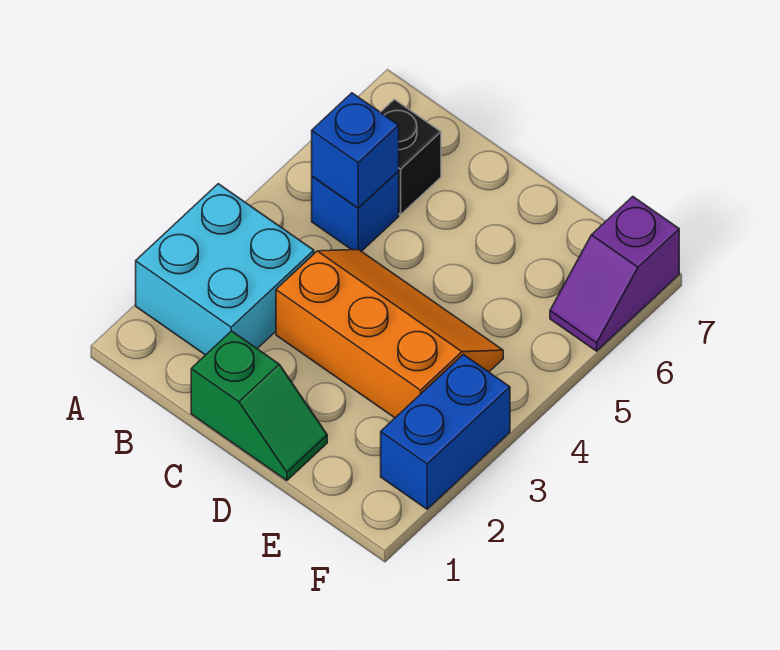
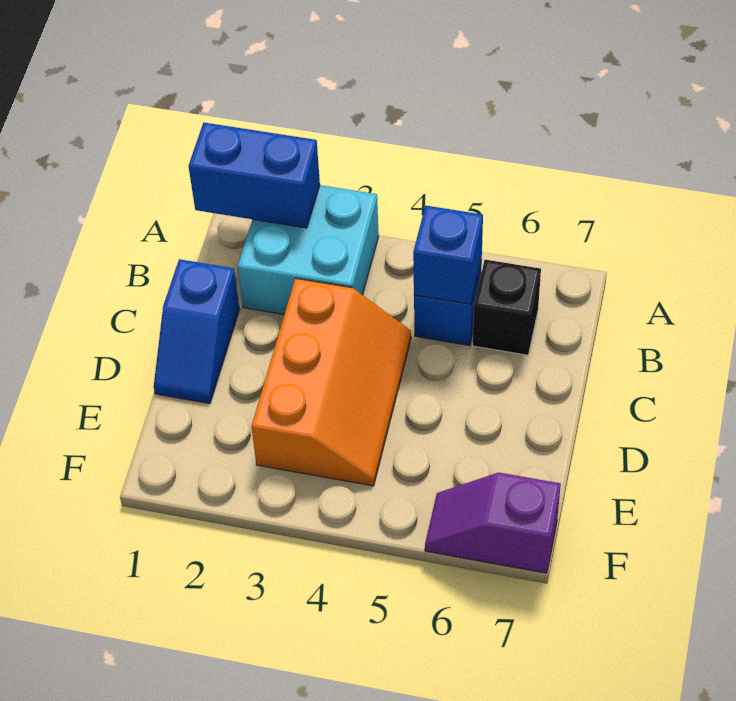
green 1x2 slope [191,331,327,480] -> blue 1x2 slope [154,259,240,403]
blue 1x2 brick [381,354,510,509] -> blue 1x2 brick moved to [189,123,320,228]

